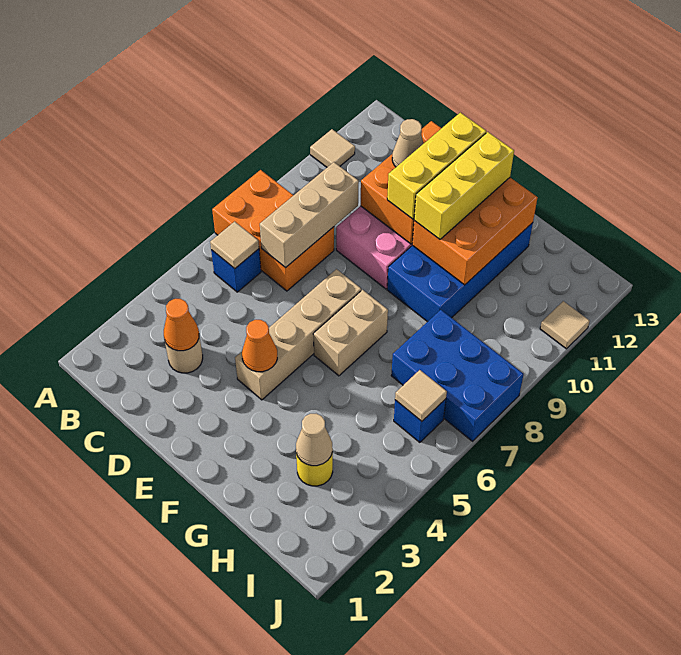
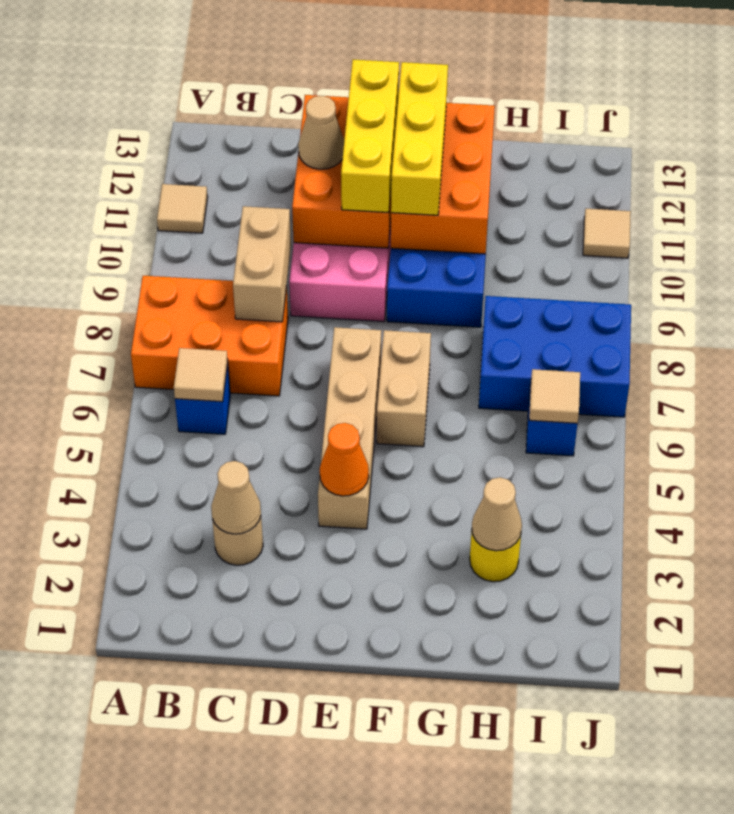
orange 1x1 cone [164,299,199,351] -> tan 1x1 cone [211,461,261,534]
tan 1x3 brick [260,162,359,268] -> tan 1x2 brick [233,206,291,322]

